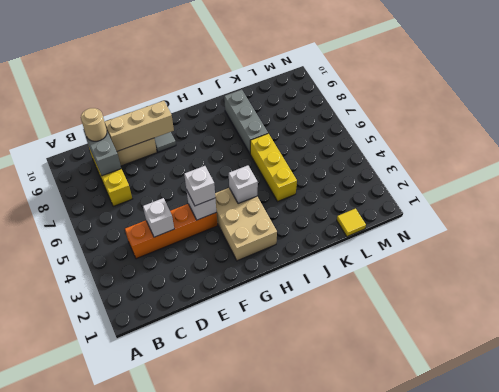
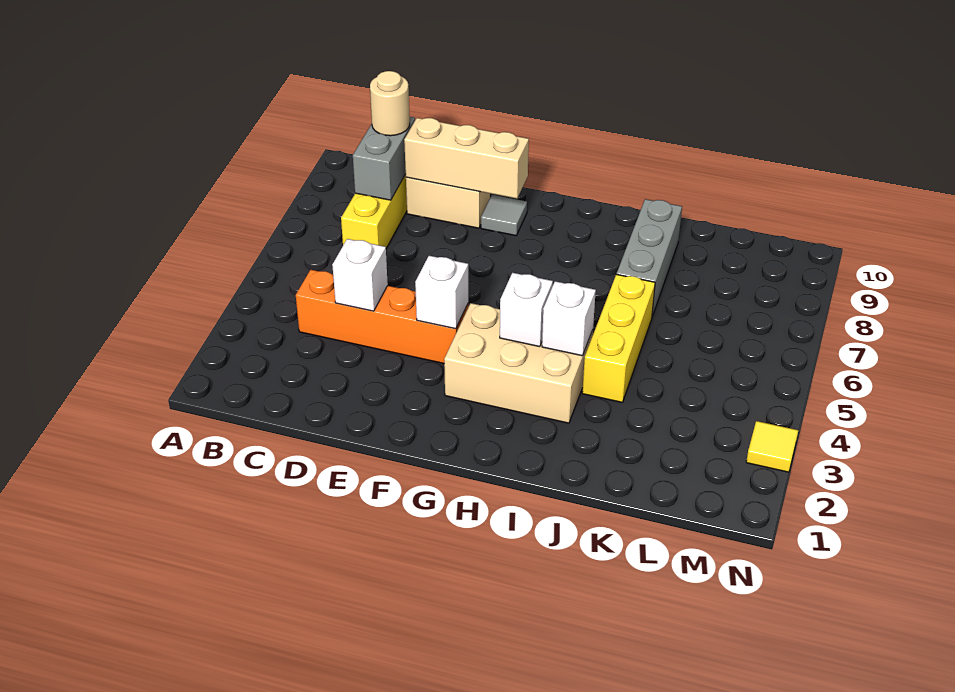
white 1x1 brick [184,166,215,206] -> white 1x1 brick moved to [542,281,596,356]
tan 2x3 brick [215,188,277,261] -> tan 2x3 brick turned to [444,303,593,423]
yellow 1x1 tile [337,209,366,236] -> yellow 1x1 tile moved to [746,421,798,472]

